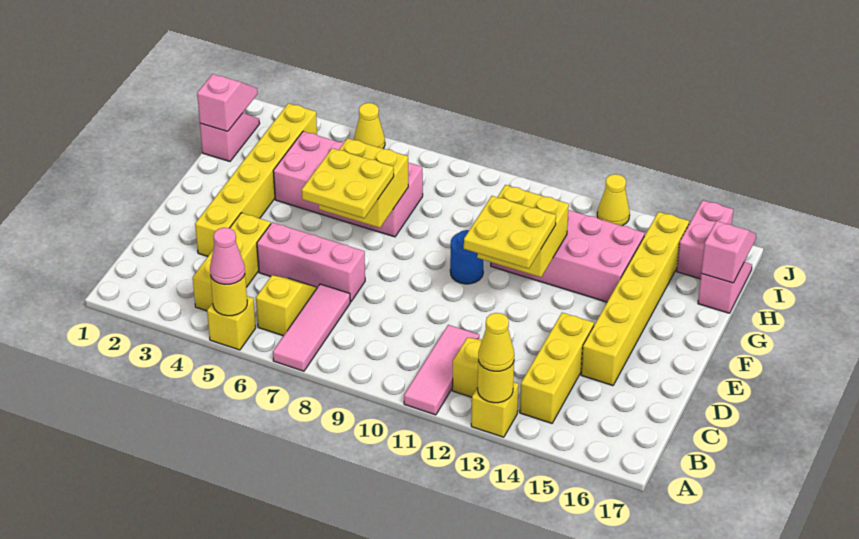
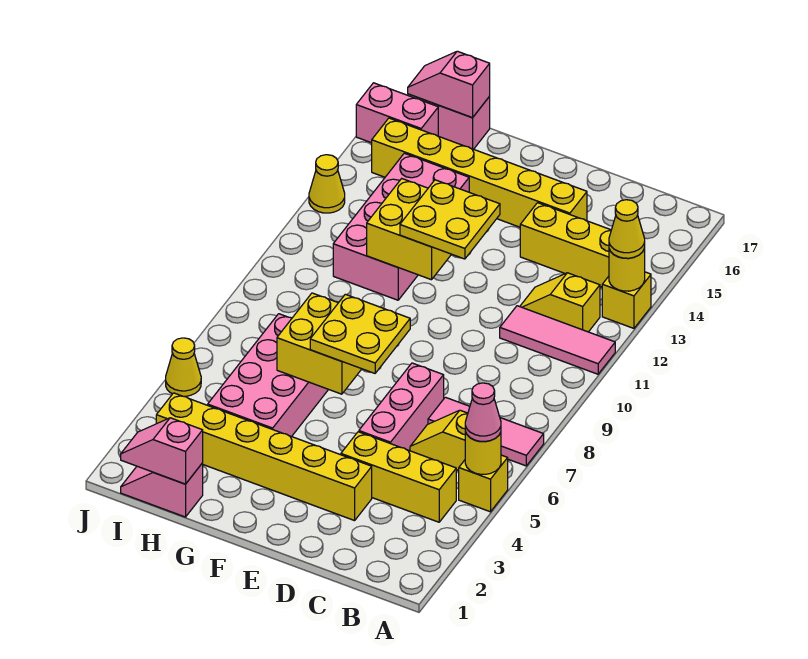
blue 1x1 round brick [450,230,483,284] -> none

